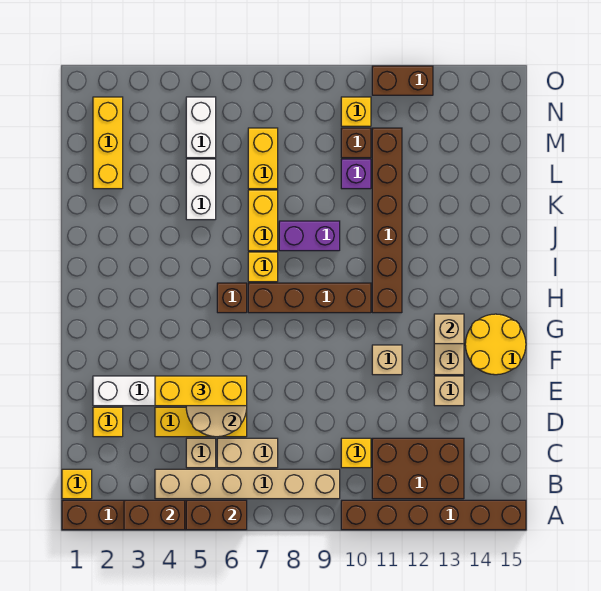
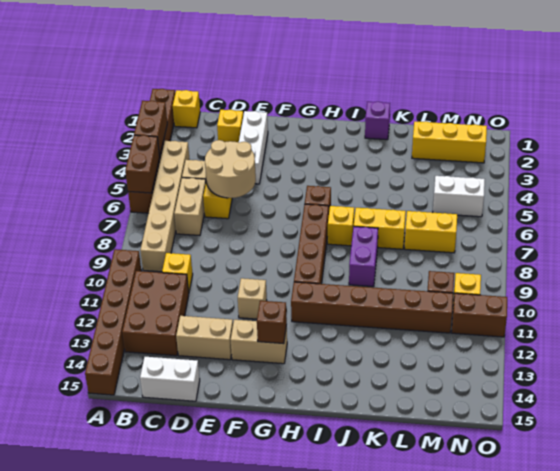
yellow 1x3 brick [155,376,247,406] -> none
tan 1x1 brick [434,376,464,406] -> tan 1x2 brick [176,316,233,360]
yellow 2x2 round brick [465,314,526,375] -> none
tan 1x1 brick [434,314,464,344] -> brown 1x1 brick [257,301,287,344]
white 1x2 brick [186,159,216,220] -> white 1x2 brick moved to [140,357,200,401]
purple 1x1 brick [341,159,371,189] -> purple 1x1 brick moved to [365,102,390,140]
brown 1x2 brick [372,66,433,95] -> brown 1x2 brick turned to [452,293,507,337]

